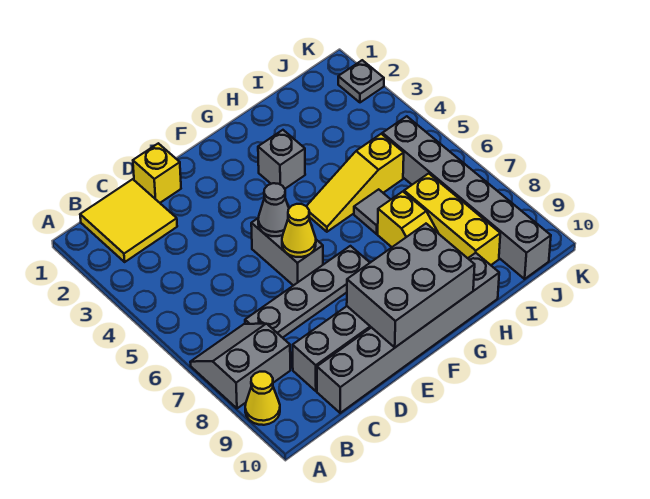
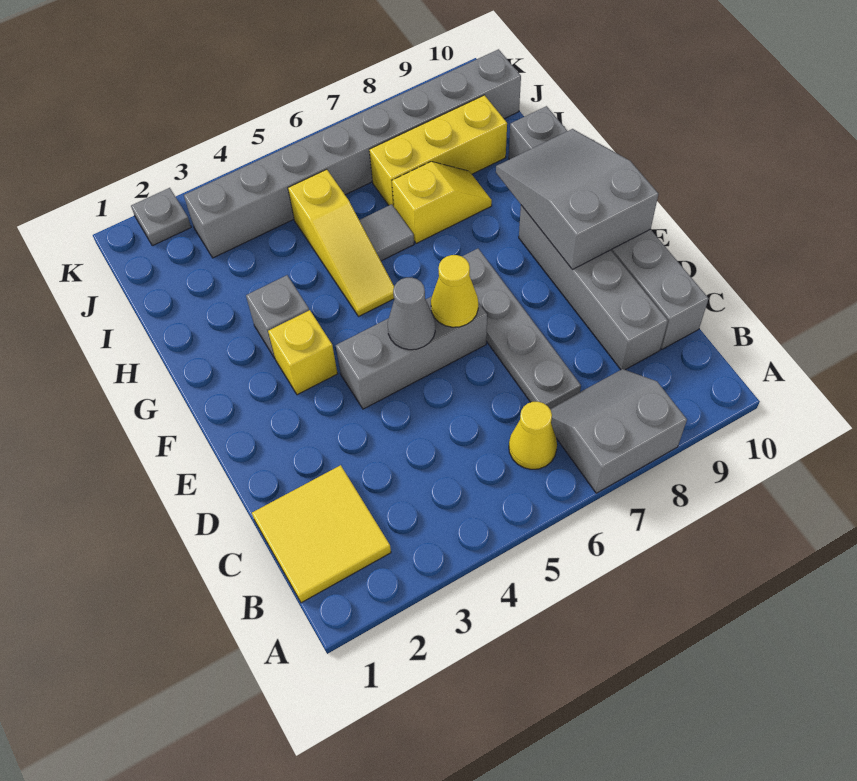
grey 2x2 slope [190,324,290,408] -> grey 2x2 slope turned to [550,369,687,493]
yellow 1x1 cone [245,372,280,425] -> yellow 1x1 cone moved to [509,402,557,469]
yellow 1x1 brick [133,143,181,203] -> yellow 1x1 brick moved to [268,310,338,395]
grey 1x2 brick [251,218,323,286] -> grey 1x3 brick [336,296,487,409]
grey 2x3 brick [347,224,475,347] -> grey 2x3 slope [496,129,658,270]
grey 1x6 brick [382,116,551,279] -> grey 1x8 brick [184,49,521,258]

